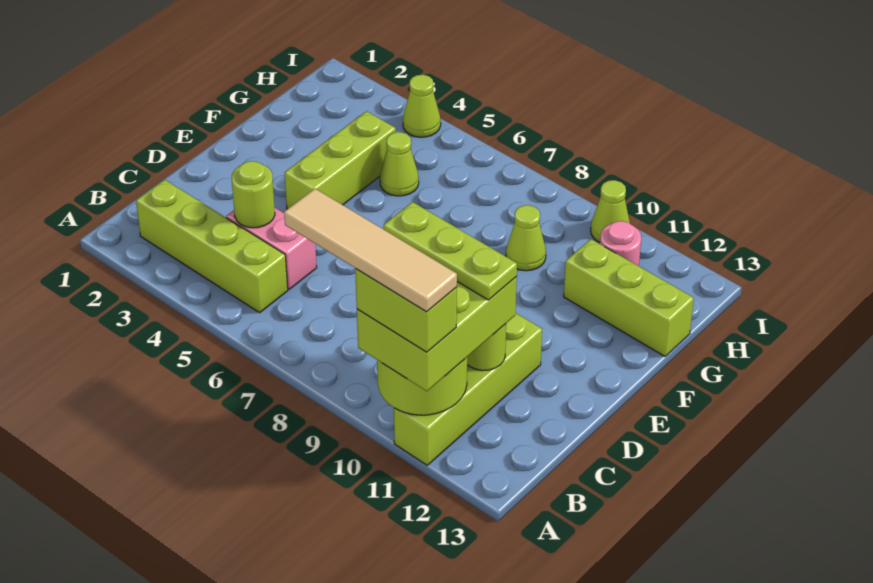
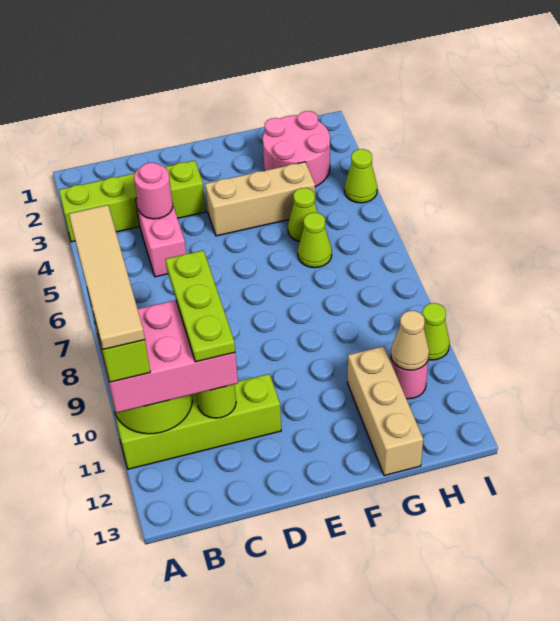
lime 2x3 brick [357,277,517,391] -> pink 2x3 brick [95,300,238,413]
lime 1x4 brick [136,180,288,313] -> lime 1x4 brick turned to [59,160,206,242]
lime 1x1 round brick [232,161,275,228] -> pink 1x1 round brick [134,163,173,219]
lime 1x3 brick [285,111,396,209] -> tan 1x3 brick [205,162,315,236]
none -> pink 2x2 round brick [263,111,330,187]
lime 1x1 cone [506,205,546,271] -> lime 1x1 cone moved to [298,213,332,268]
lime 1x3 brick [564,239,694,356] -> tan 1x3 brick [347,346,423,476]
none -> tan 1x1 cone [391,311,429,370]

